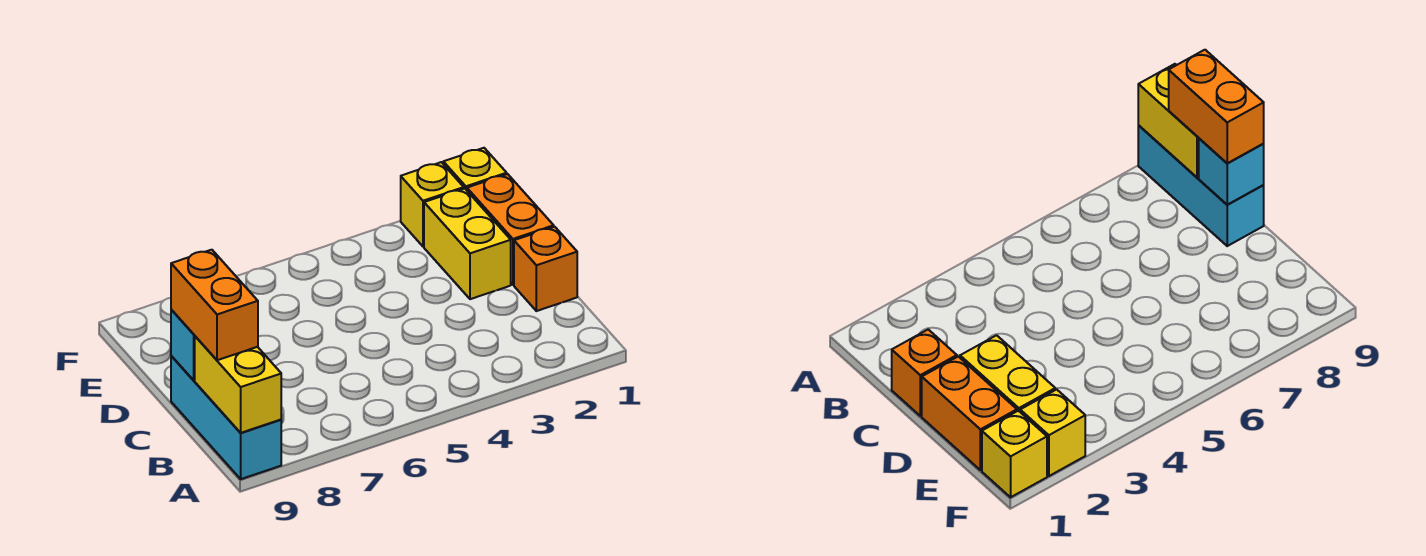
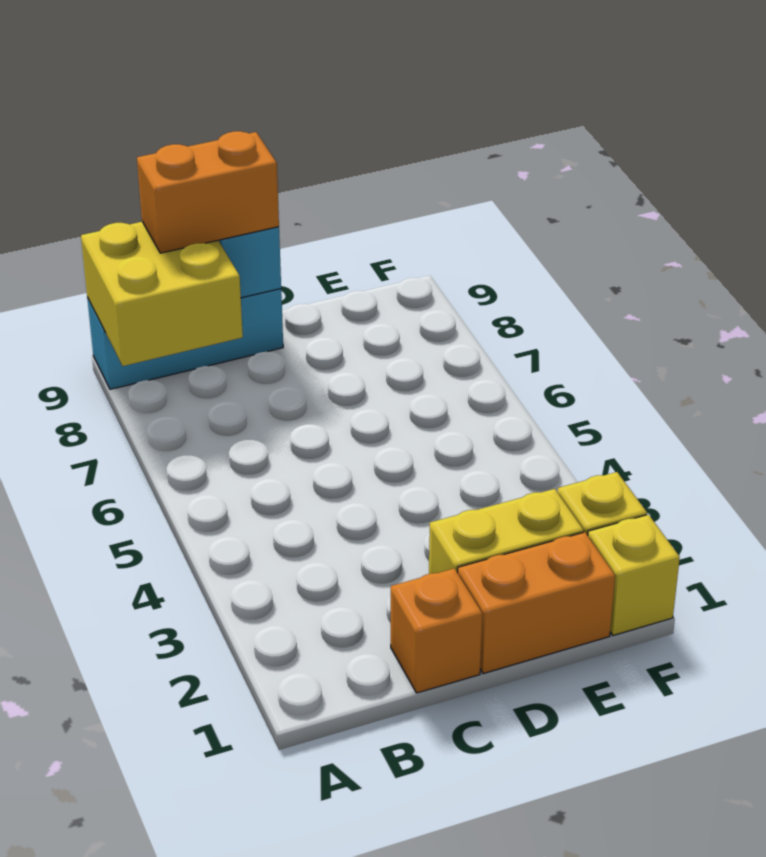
yellow 1x2 brick [195,336,281,433] -> yellow 2x2 brick [81,222,243,366]

